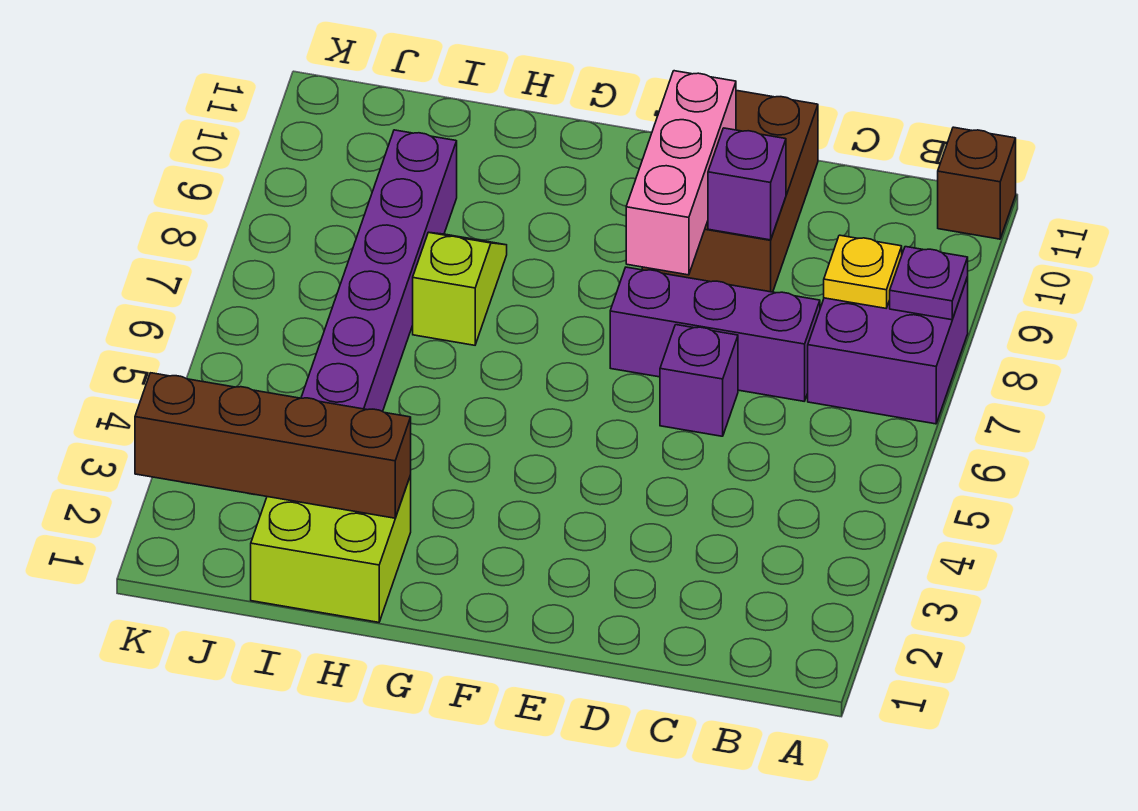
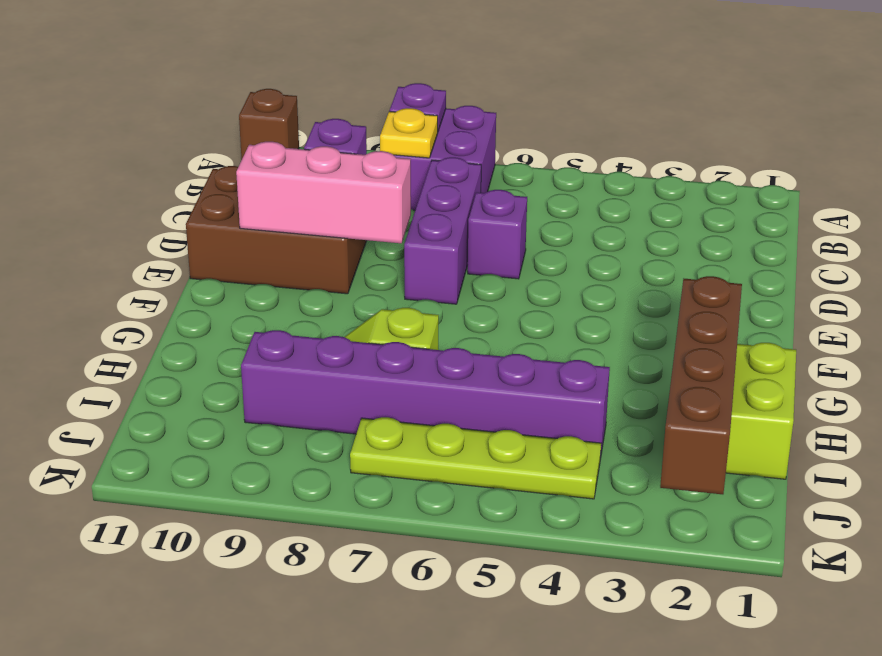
none -> lime 1x4 plate [350,417,601,499]

